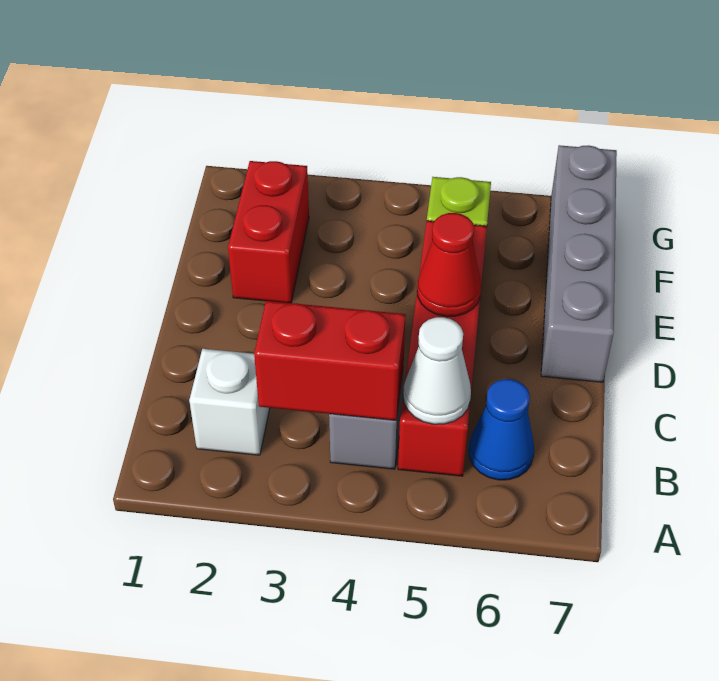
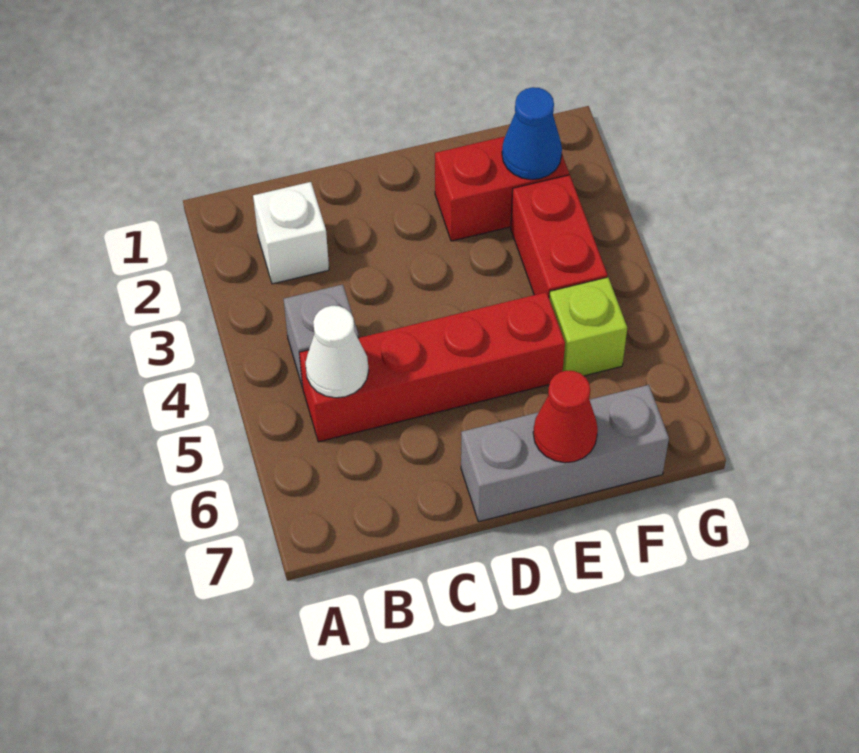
red 1x2 brick [254,301,406,420] -> red 1x2 brick moved to [511,175,607,297]
blue 1x1 cone [469,379,534,480] -> blue 1x1 cone moved to [502,87,562,180]
red 1x1 cone [417,213,481,316] -> red 1x1 cone moved to [533,371,598,463]
grey 1x4 brick [541,145,617,382] -> grey 1x3 brick [461,385,669,522]

